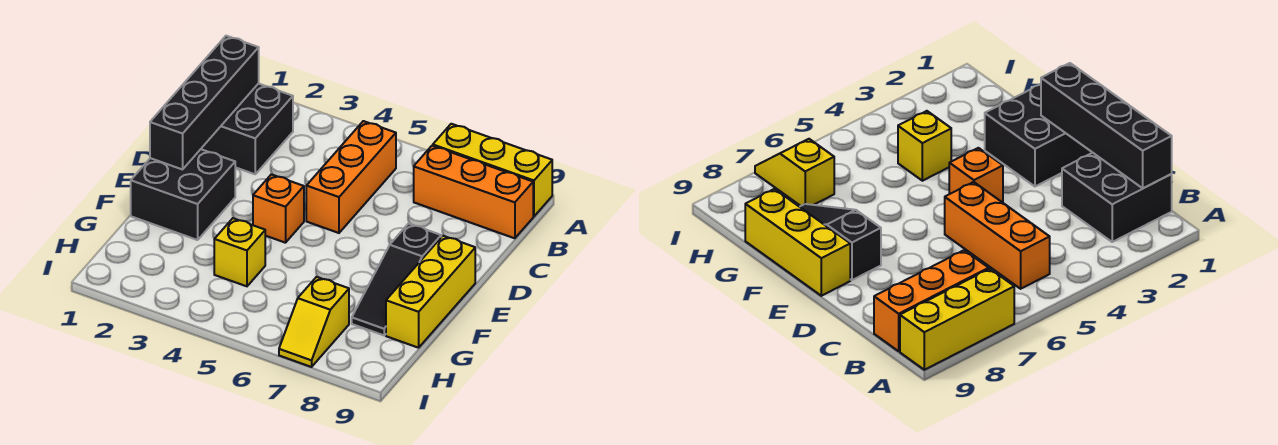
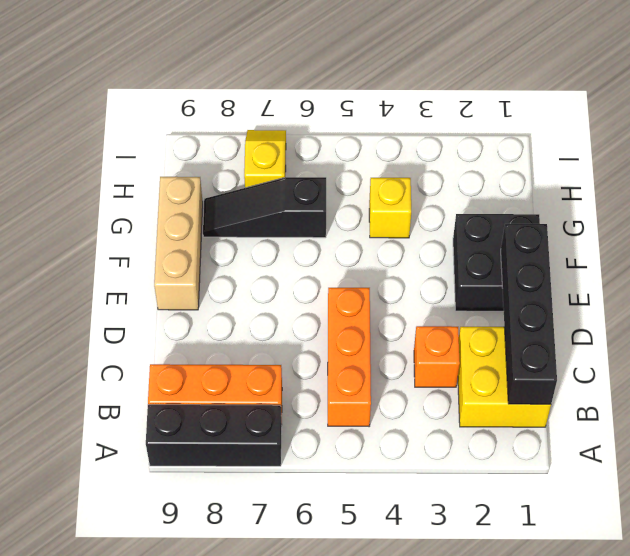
yellow 1x3 brick [433,124,552,216] -> black 1x3 brick [146,405,282,466]
black 2x2 brick [201,84,293,174] -> yellow 2x2 brick [458,327,551,427]
orange 1x1 brick [253,174,304,243] -> orange 1x1 brick moved to [414,326,460,387]
black 1x3 slope [352,223,441,335] -> black 1x3 slope turned to [203,177,326,238]
yellow 1x3 brick [386,236,475,348] -> tan 1x3 brick [154,177,203,310]

